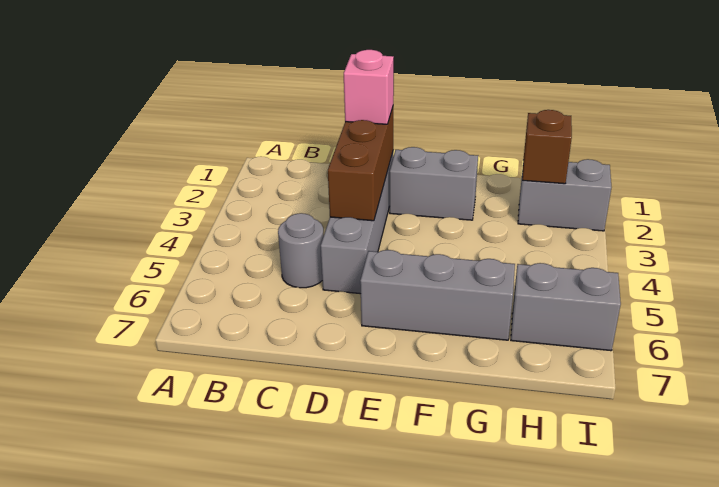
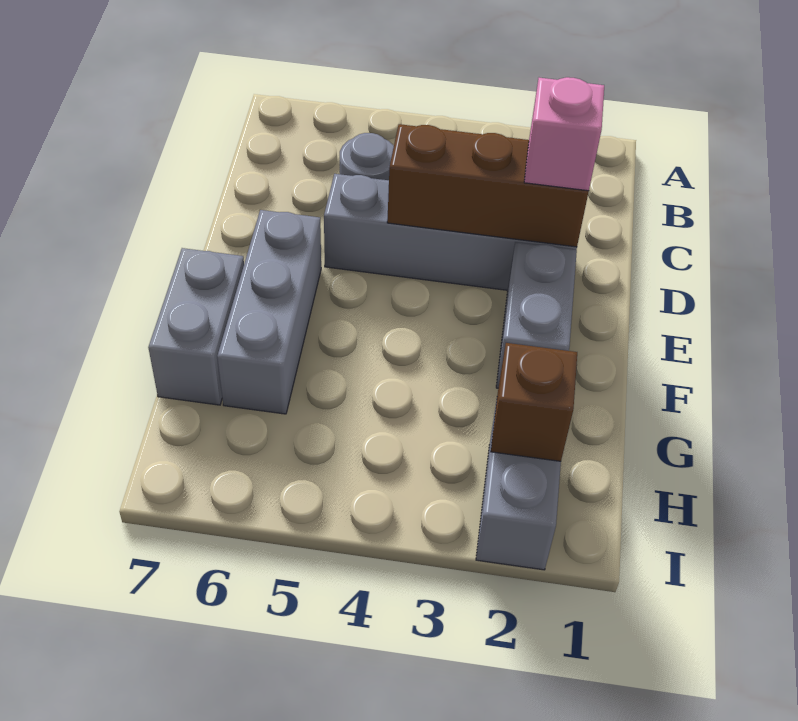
grey 1x2 brick [511,263,621,351] -> grey 1x2 brick moved to [148,248,244,405]

